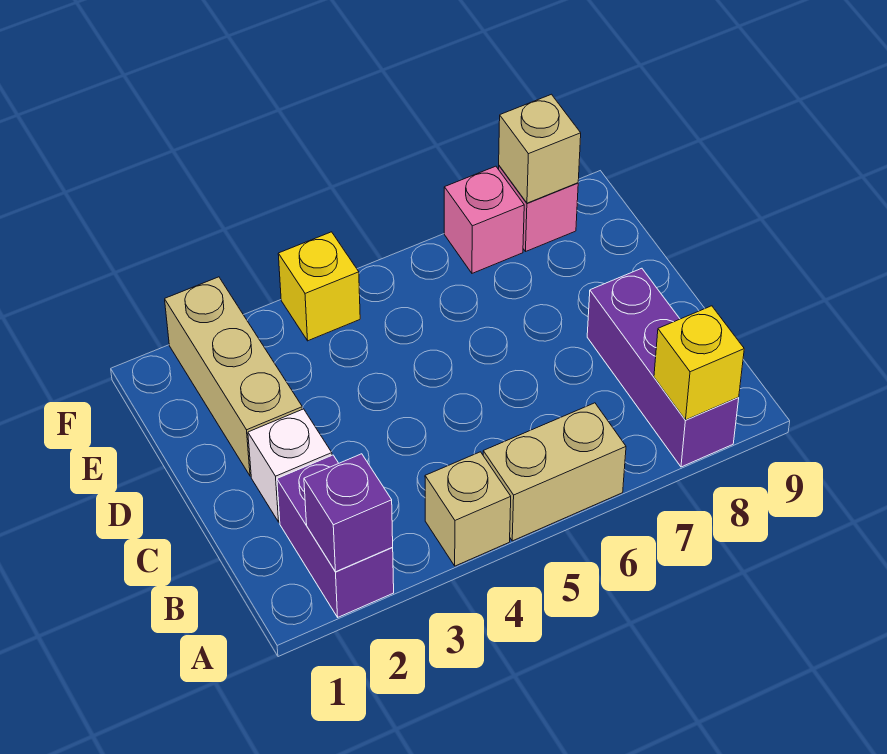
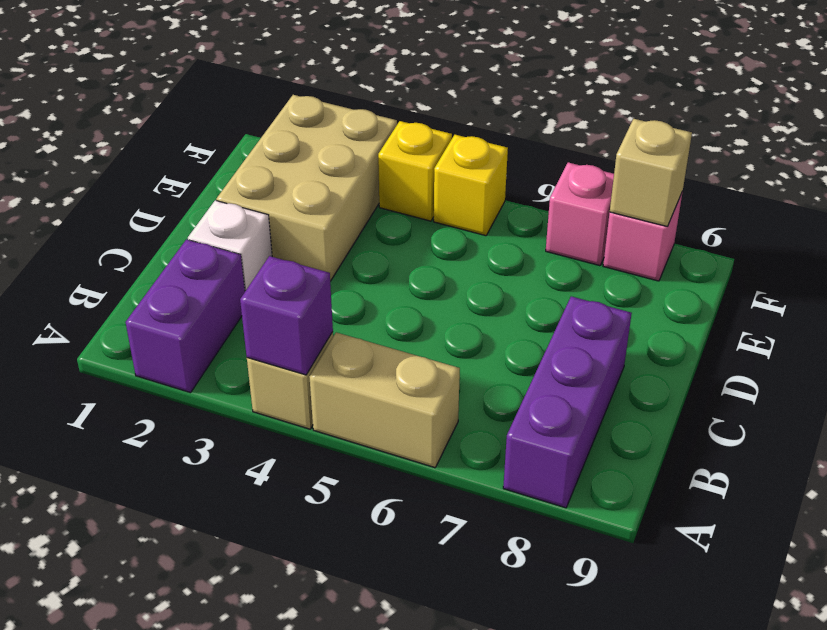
purple 1x1 brick [304,454,393,572] -> purple 1x1 brick moved to [240,256,333,375]
yellow 1x1 brick [654,306,744,420] -> yellow 1x1 brick moved to [434,135,508,236]
tan 1x3 brick [165,277,302,476] -> tan 2x3 brick [216,95,397,281]

